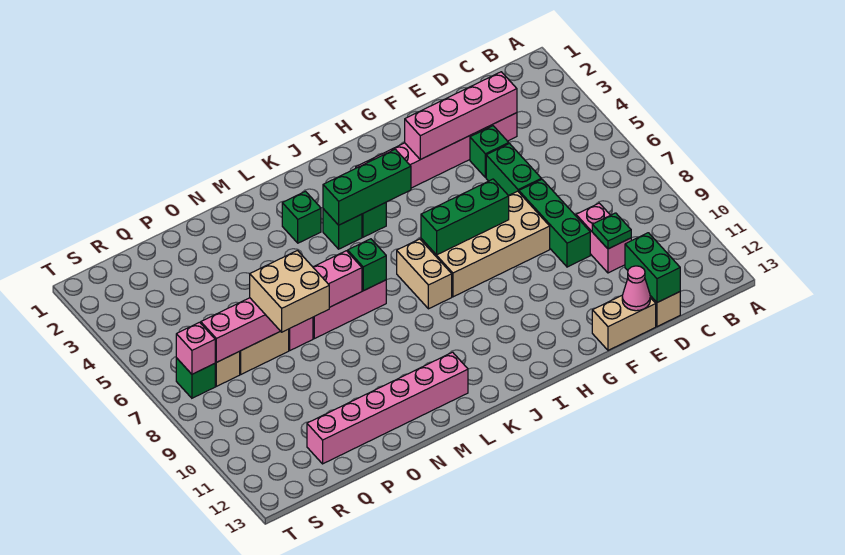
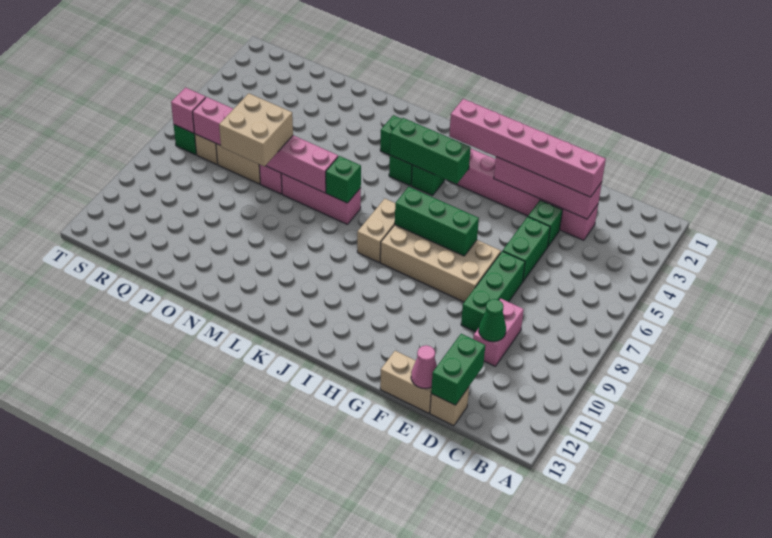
green 1x1 plate [592,213,631,249] -> green 1x1 cone [479,299,506,342]
pink 1x6 brick [307,352,468,464] -> pink 1x6 brick moved to [449,99,606,197]

